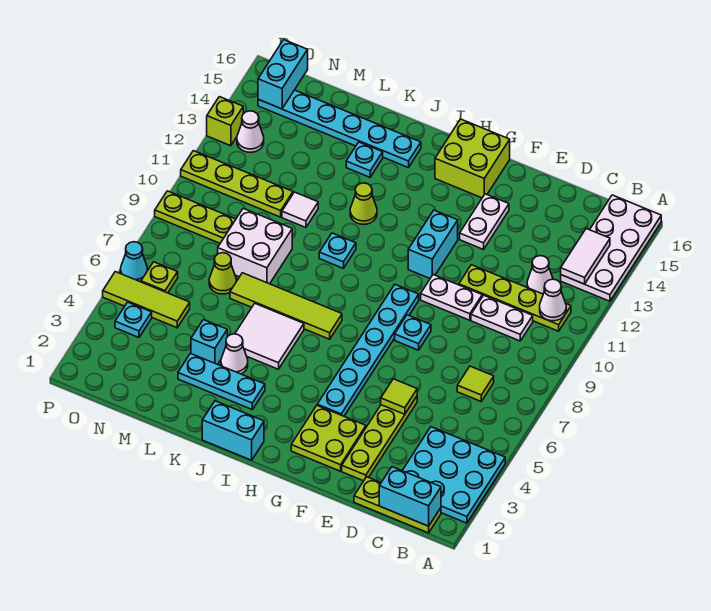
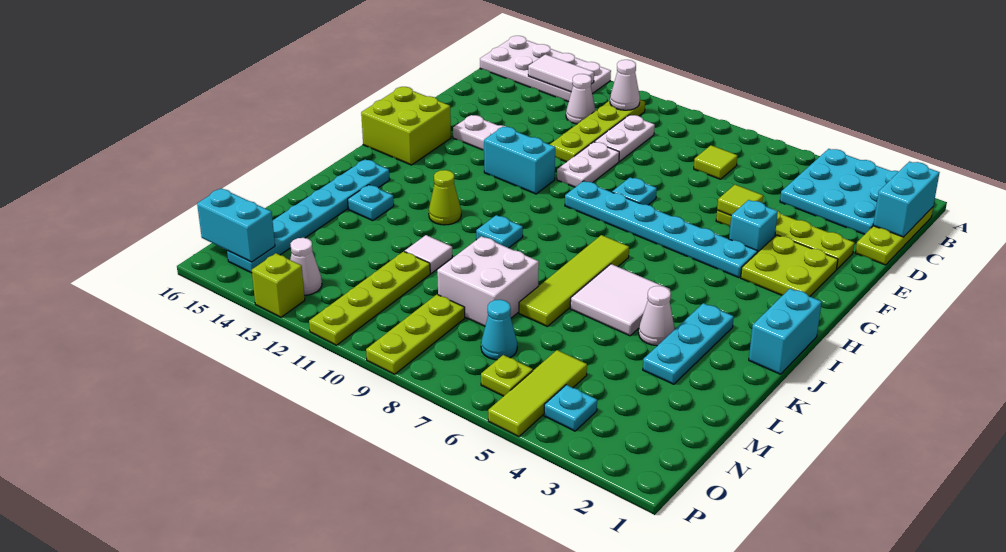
cyan 1x1 brick [191,320,227,365] -> cyan 1x1 brick moved to [729,200,778,253]
lime 1x1 cone [209,253,236,294] -> none
cyan 1x1 cone [121,242,147,282] -> cyan 1x1 cone moved to [481,300,517,360]

